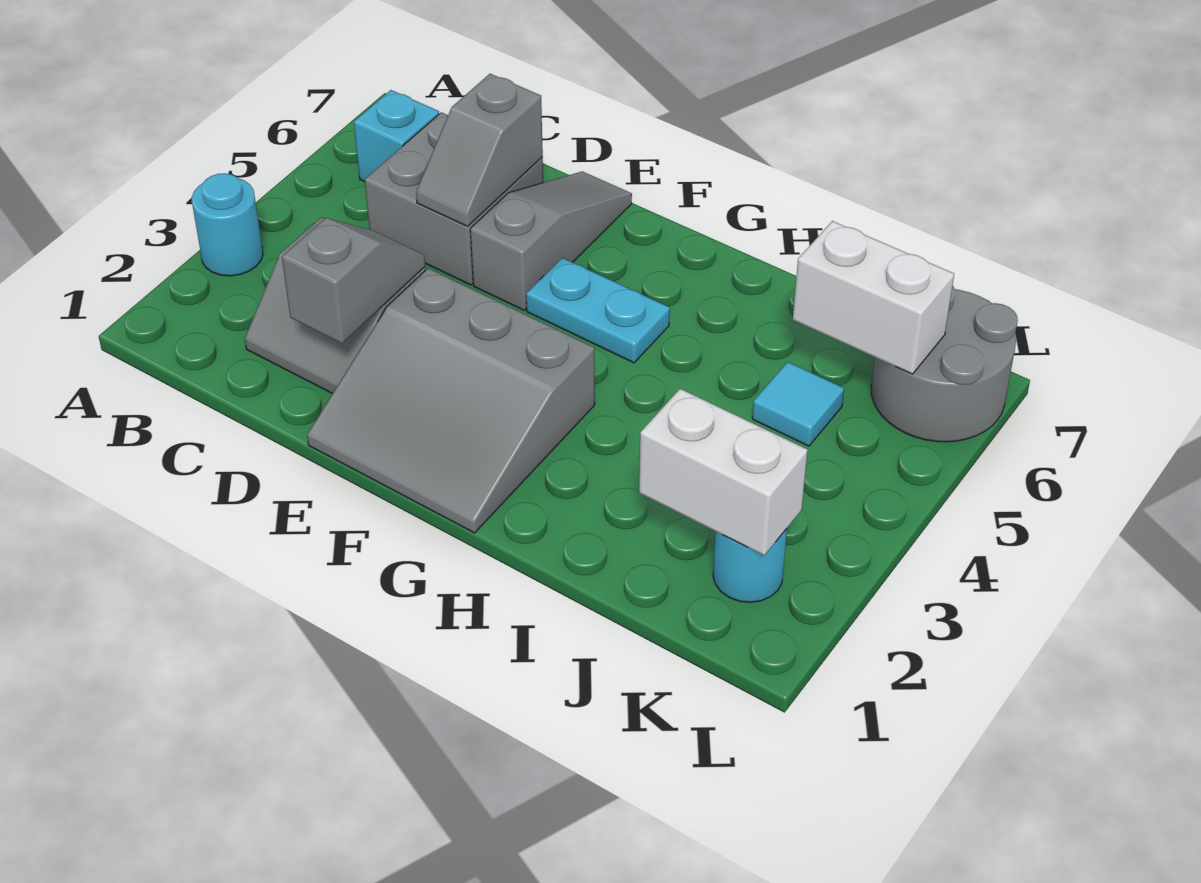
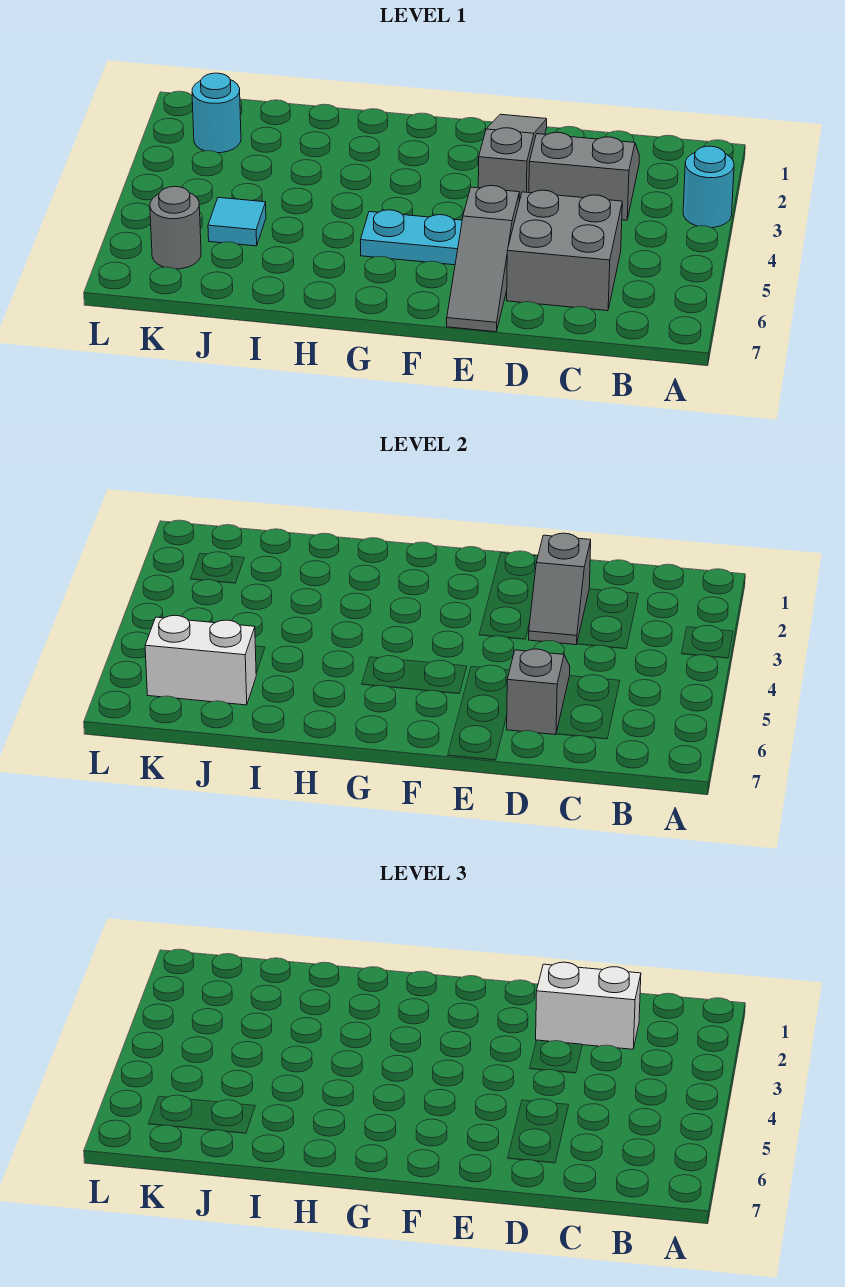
cyan 1x1 brick [354,90,439,182] -> none
grey 3x3 slope [307,268,595,533] -> grey 1x3 slope [478,114,547,201]
white 1x2 brick [639,389,808,555] -> white 1x2 brick moved to [536,962,641,1049]
grey 2x2 round brick [871,286,1018,442] -> grey 1x1 round brick [150,186,201,269]

